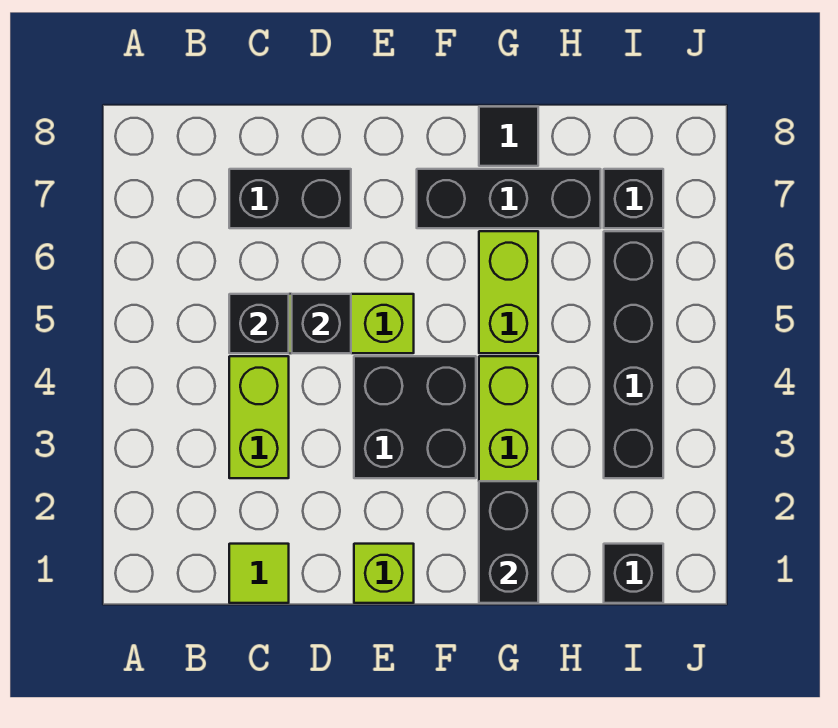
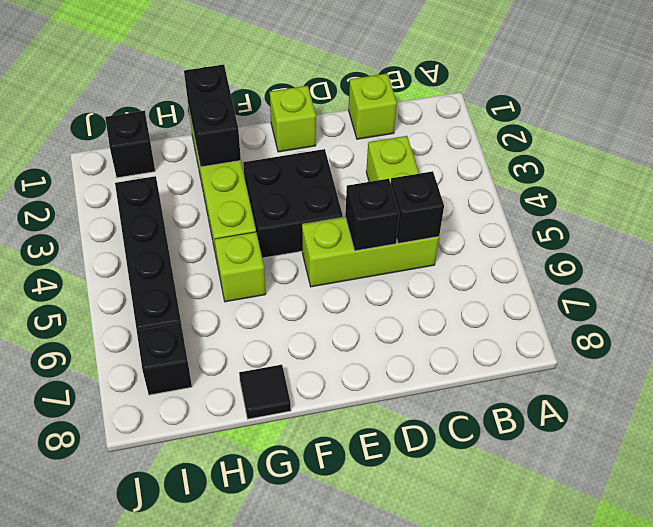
lime 1x1 tile [229,544,289,603] -> lime 1x1 brick [349,74,397,139]
black 1x2 brick [229,169,351,228] -> none
black 1x3 brick [417,169,601,228] -> none
lime 1x2 brick [479,231,538,353] -> lime 1x1 brick [215,232,266,302]

